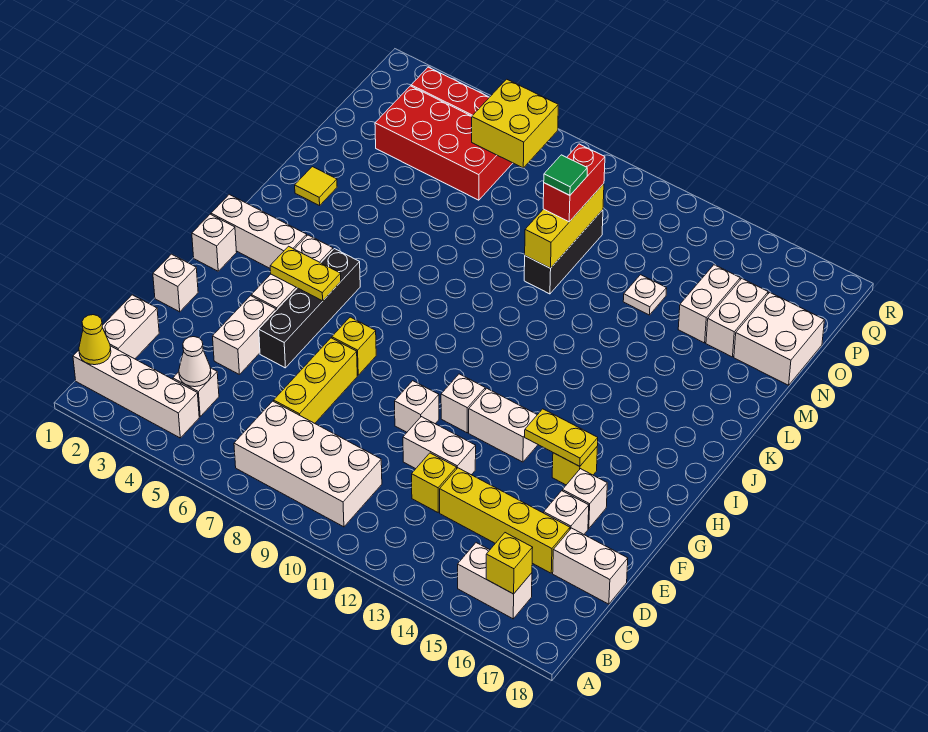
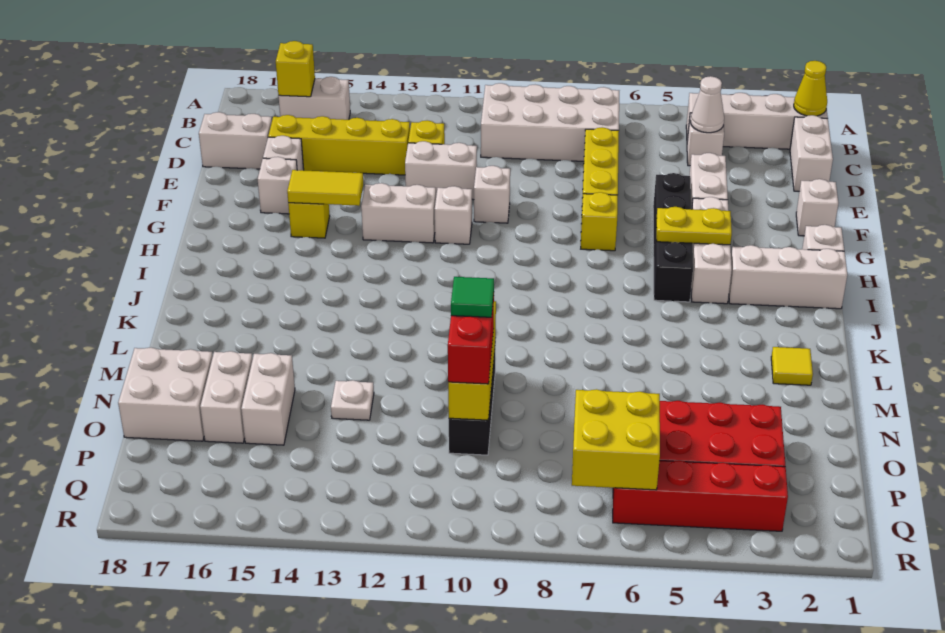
yellow 1x2 plate [525,409,598,466] -> yellow 1x2 tile [287,170,363,206]

